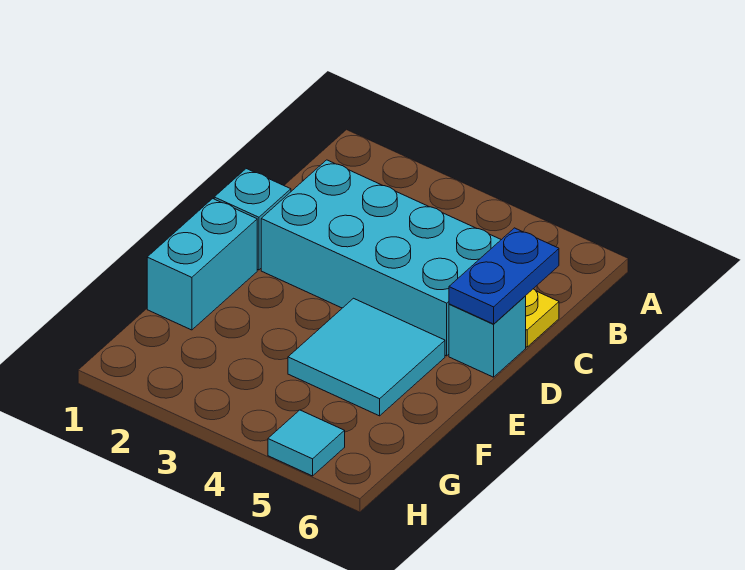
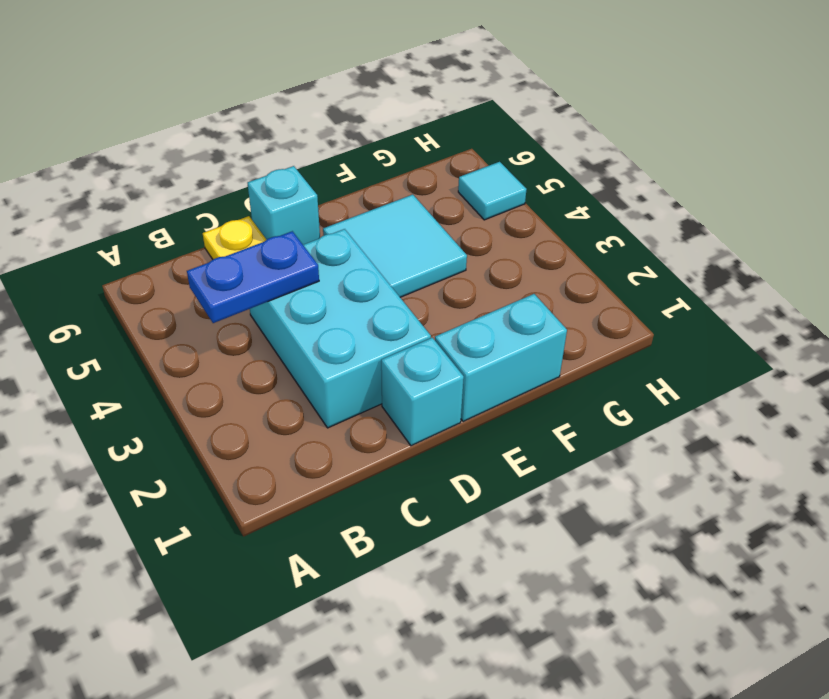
cyan 2x4 brick [261,160,501,356] -> cyan 2x3 brick [250,229,431,428]
blue 1x2 plate [449,228,559,324] -> blue 1x2 plate moved to [187,231,319,323]

